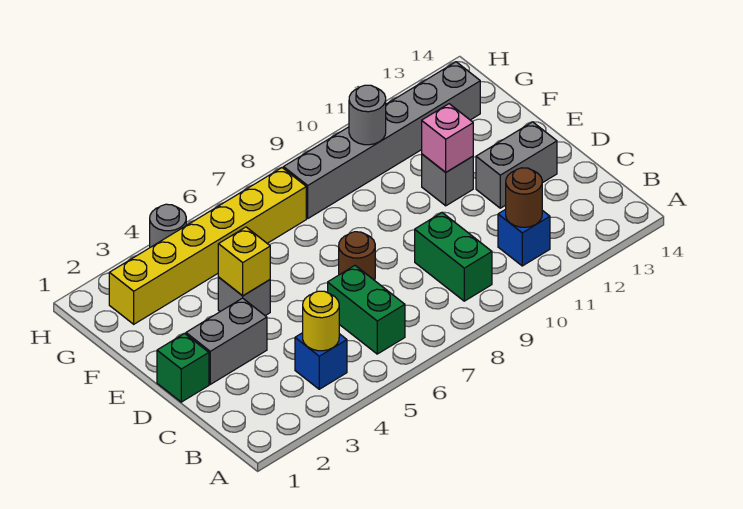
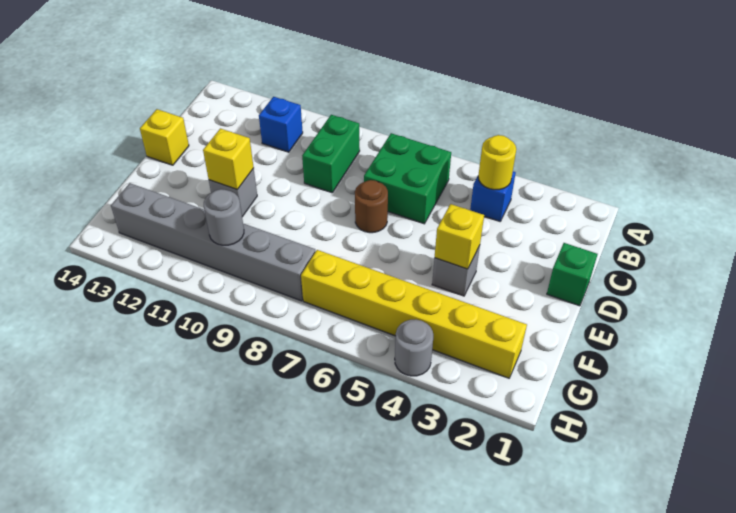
green 1x2 brick [328,266,405,354] -> green 2x2 brick [364,133,451,224]
brown 1x1 round brick [506,168,542,227] -> none
grey 1x2 brick [186,298,267,384] -> none
grey 1x2 brick [476,122,557,208] -> none
none -> yellow 1x1 brick [140,109,189,165]
pink 1x1 brick [422,104,473,172] -> yellow 1x1 brick [203,128,254,189]

